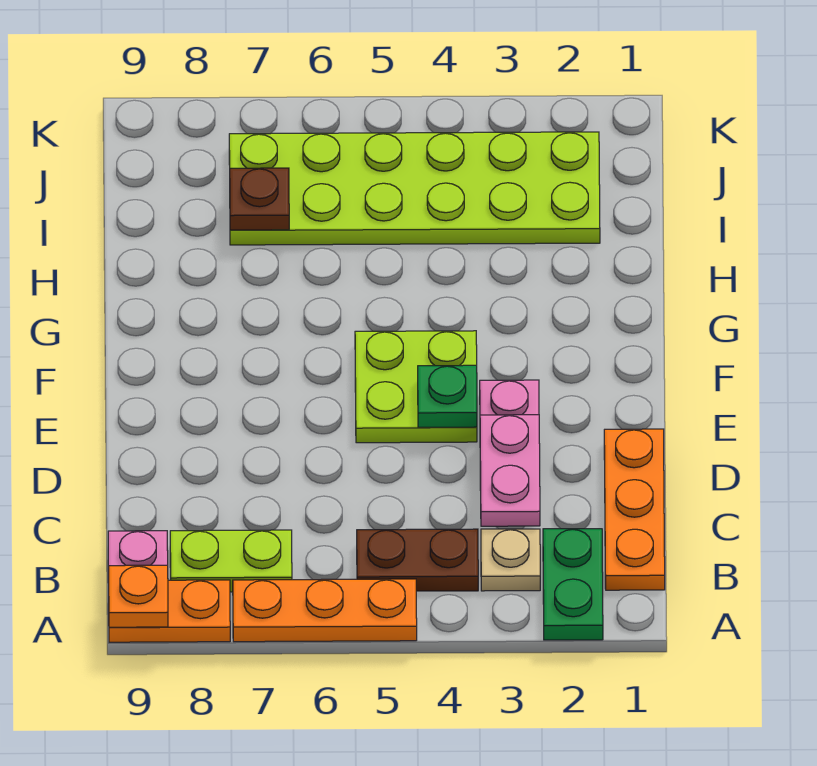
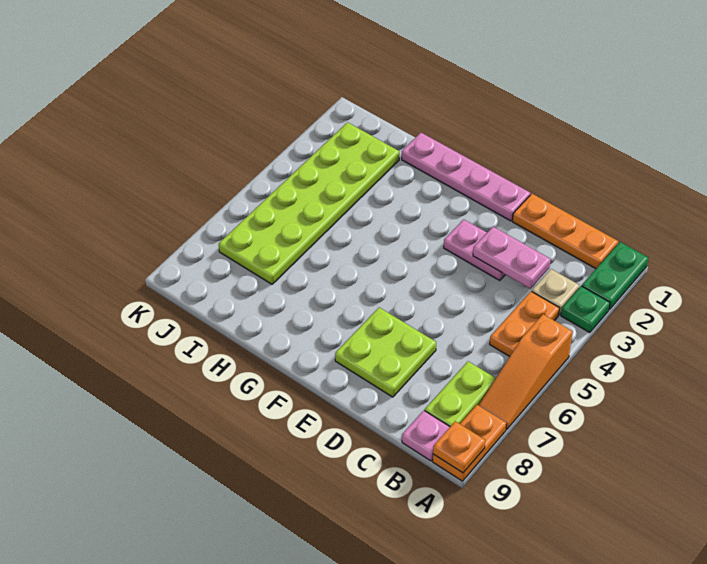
green 1x2 plate [543,529,603,640] -> green 1x2 plate turned to [582,242,648,310]
orange 1x3 plate [233,579,417,642] -> orange 1x3 slope [479,314,573,430]
brown 1x2 plate [357,529,478,591] -> orange 1x2 plate [490,291,560,356]
none -> pink 1x4 plate [402,133,530,221]
lime 2x2 plate [355,331,477,443] -> lime 2x2 plate moved to [335,308,436,397]
green 1x1 plate [418,365,477,427] -> green 1x1 plate moved to [561,286,610,333]
brown 1x1 plate [230,168,289,230] -> none

